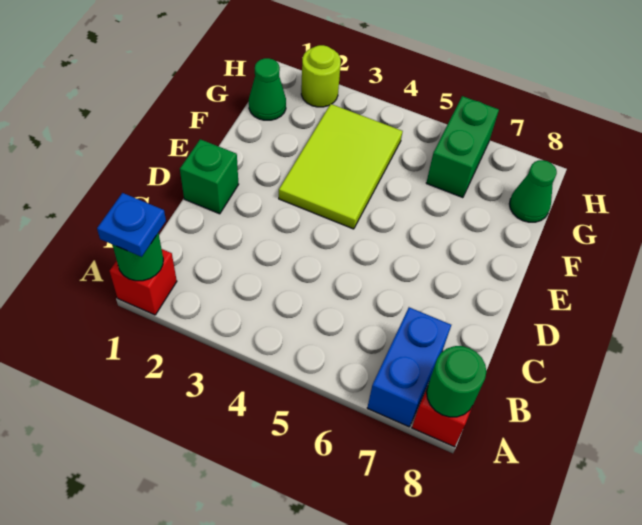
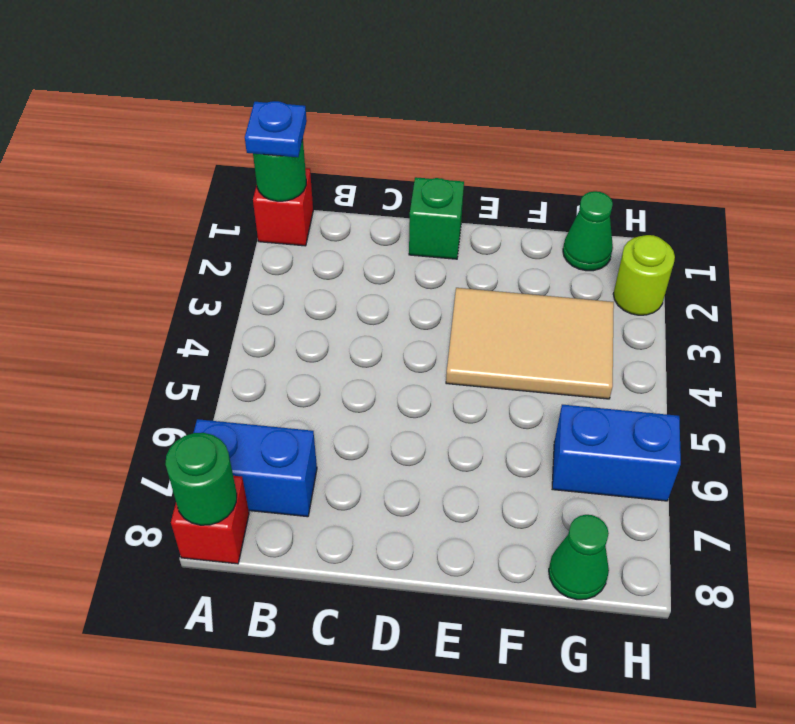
lime 2x3 tile [279,104,403,229] -> tan 2x3 tile [446,288,614,399]
green 1x2 brick [426,96,499,198] -> blue 1x2 brick [552,405,681,501]

